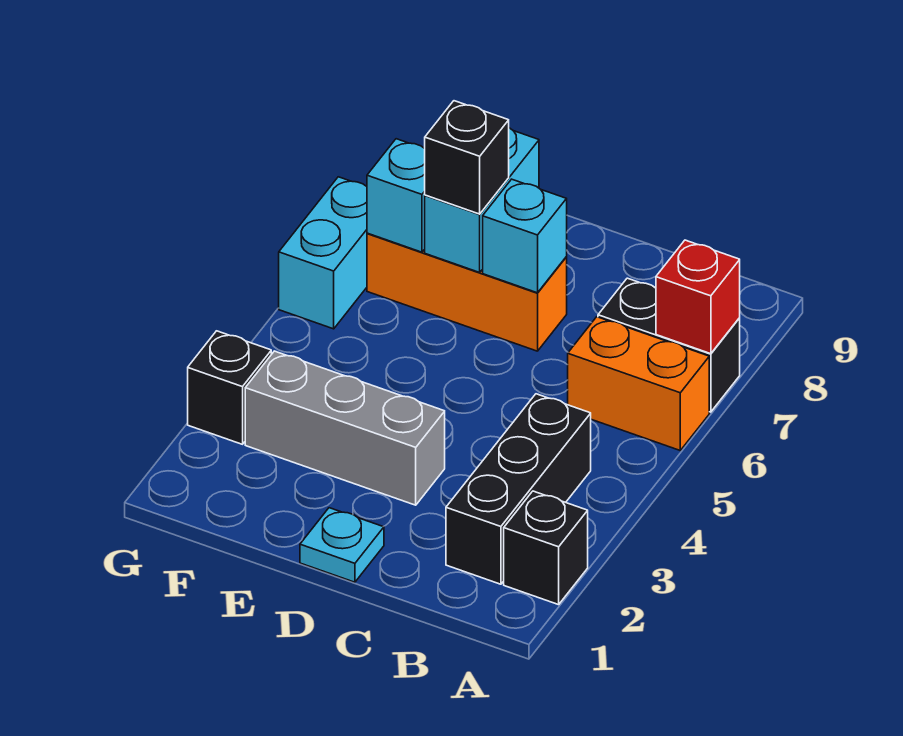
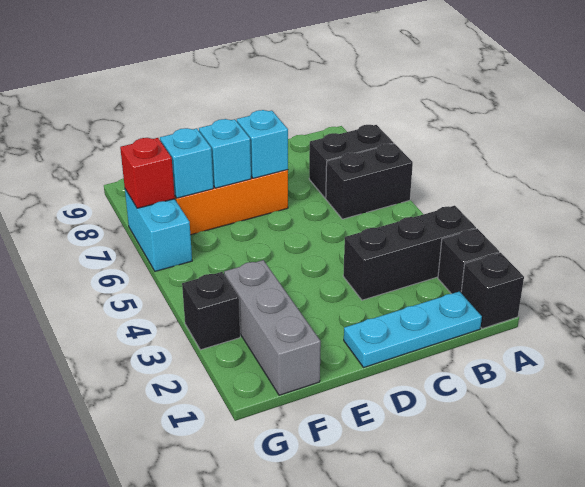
orange 1x2 brick [568,317,709,450] -> black 1x2 brick [326,144,413,219]
red 1x1 brick [656,240,740,354] -> red 1x1 brick moved to [120,138,175,208]
black 1x3 brick [446,394,591,584] -> black 1x3 brick turned to [343,206,476,300]
cyan 1x1 plate [300,508,384,582] -> cyan 1x3 plate [344,291,482,368]
grey 1x3 brick [245,351,445,505] -> grey 1x3 brick turned to [224,260,321,395]
cyan 1x2 brick [425,128,539,272] -> cyan 1x1 brick [199,119,251,188]
black 1x1 brick [425,101,509,214] -> black 1x1 brick moved to [461,253,524,329]

